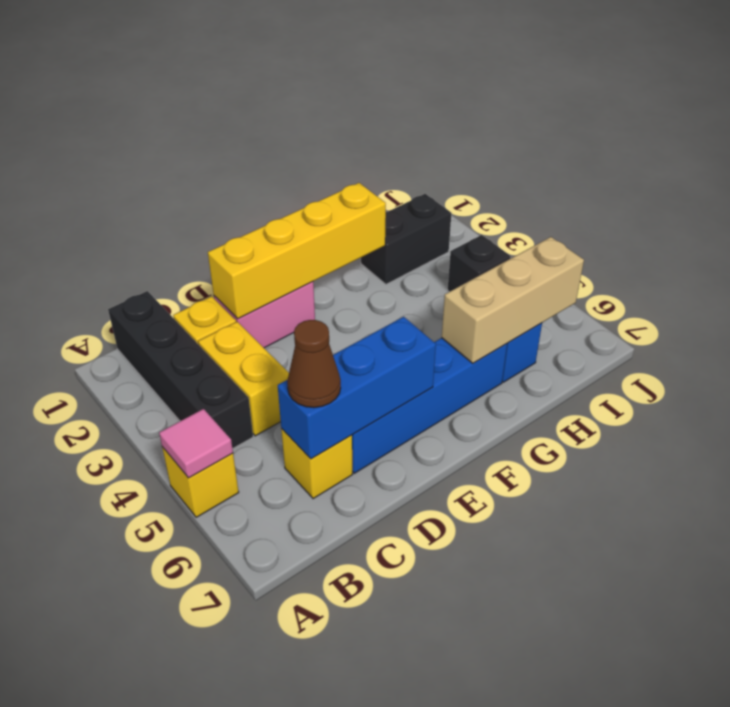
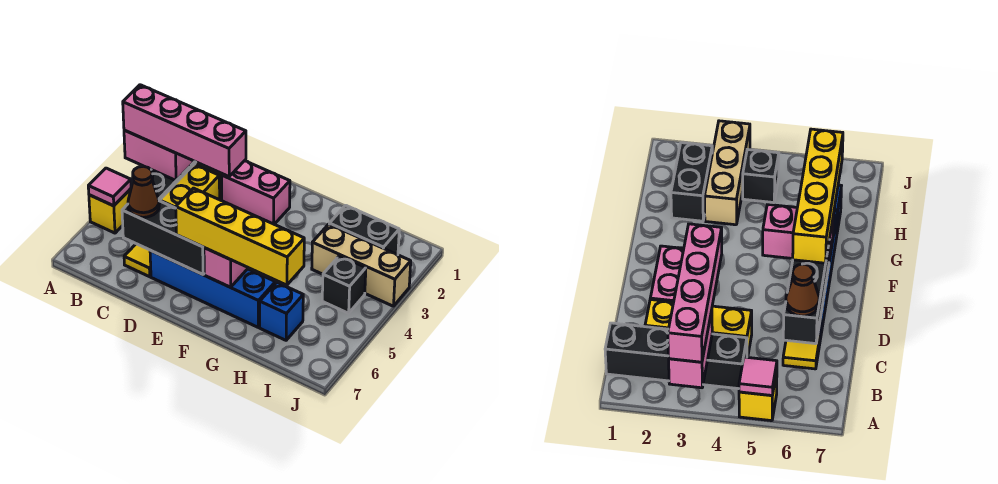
none -> pink 1x2 brick [124,130,193,180]
none -> pink 1x4 brick [123,85,246,176]
yellow 1x1 brick [281,429,353,499] -> yellow 1x1 tile [124,244,151,277]
blue 1x3 brick [278,317,436,459] -> black 1x3 brick [122,201,204,275]
yellow 1x4 brick [208,183,386,319] -> yellow 1x4 brick moved to [176,188,304,285]
none -> pink 1x2 brick [204,248,248,287]
tan 1x3 brick [442,237,584,363] -> tan 1x3 brick moved to [312,224,411,306]

